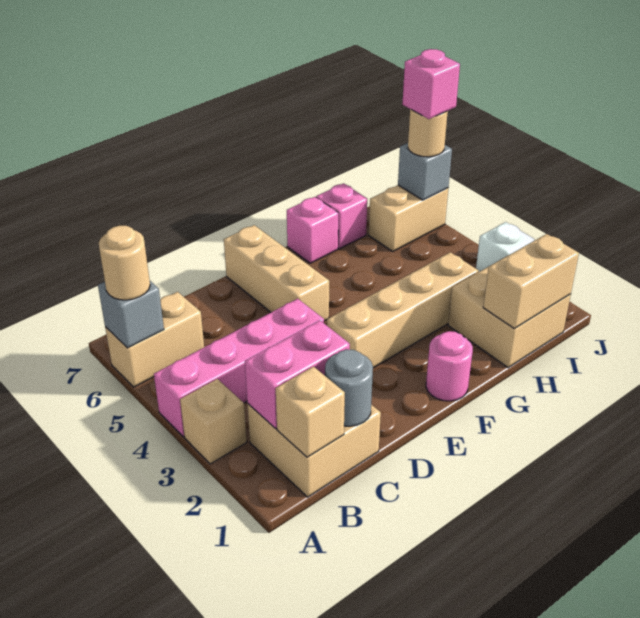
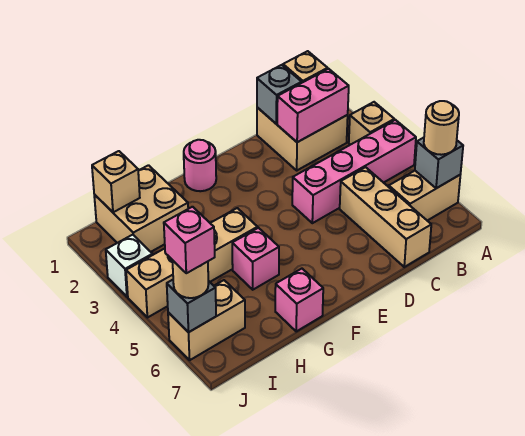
grey 1x1 round brick [325,349,373,426] -> grey 1x1 brick [257,65,302,124]
tan 1x4 brick [327,252,478,368] -> tan 1x4 brick moved to [126,208,258,318]
tan 1x3 brick [224,225,329,321] -> tan 1x3 brick moved to [340,167,431,267]
tan 1x2 brick [483,234,579,329] -> tan 1x1 brick [92,151,140,212]
pink 1x1 brick [316,183,367,249] -> pink 1x1 brick moved to [232,228,279,290]

